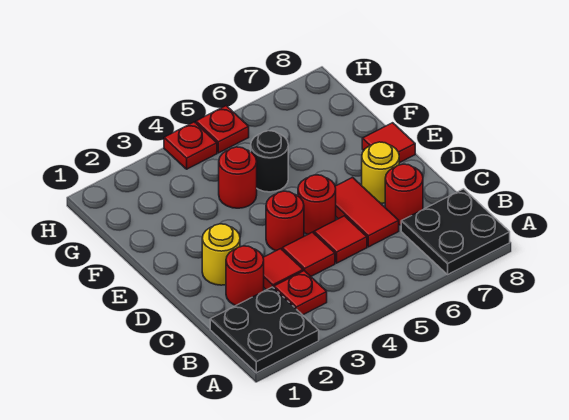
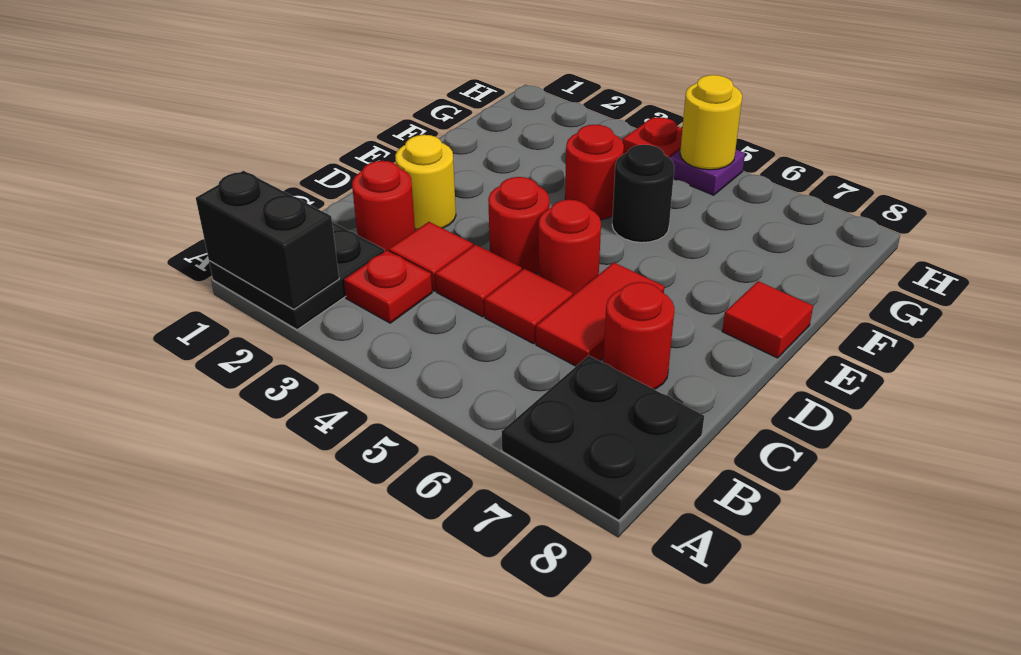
none -> black 1x2 brick [196,171,339,309]
yellow 1x1 round brick [362,142,399,203] -> yellow 1x1 round brick moved to [680,75,742,170]
red 1x1 plate [196,106,249,153] -> purple 1x1 plate [670,149,745,195]

